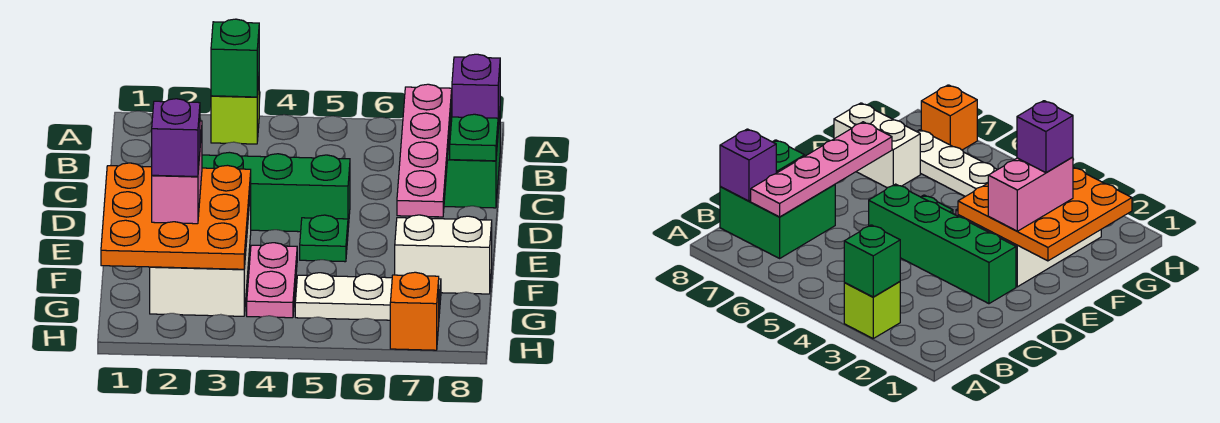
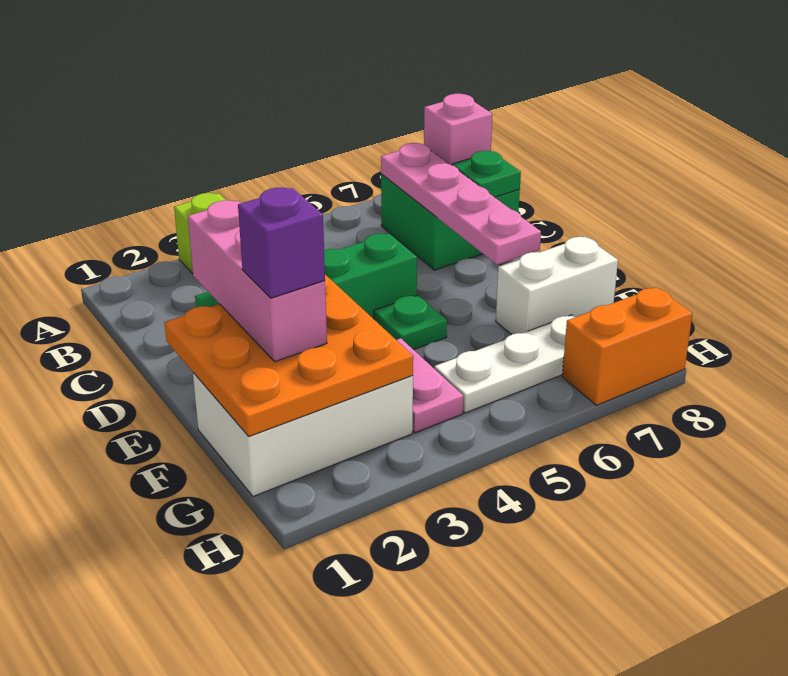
green 1x1 brick [211,19,259,97] -> none
purple 1x1 brick [452,54,500,128] -> pink 1x1 brick [424,94,492,165]
white 2x3 brick [150,189,251,316] -> white 2x3 brick turned to [193,373,413,496]
pink 1x2 brick [152,121,202,224] -> pink 1x3 brick [188,200,327,362]
orange 1x1 brick [390,272,439,350] -> orange 1x2 brick [562,287,693,405]

